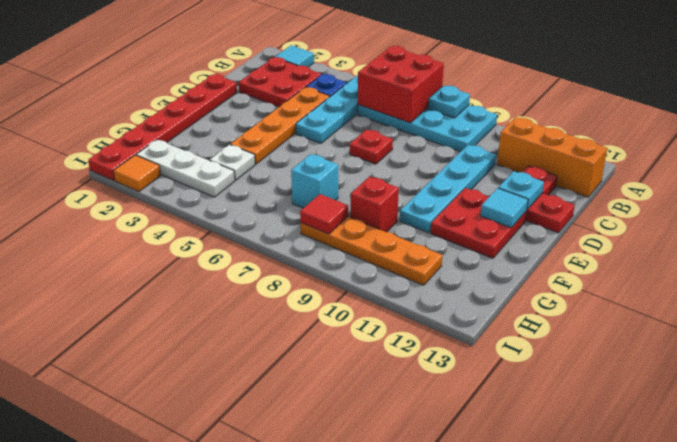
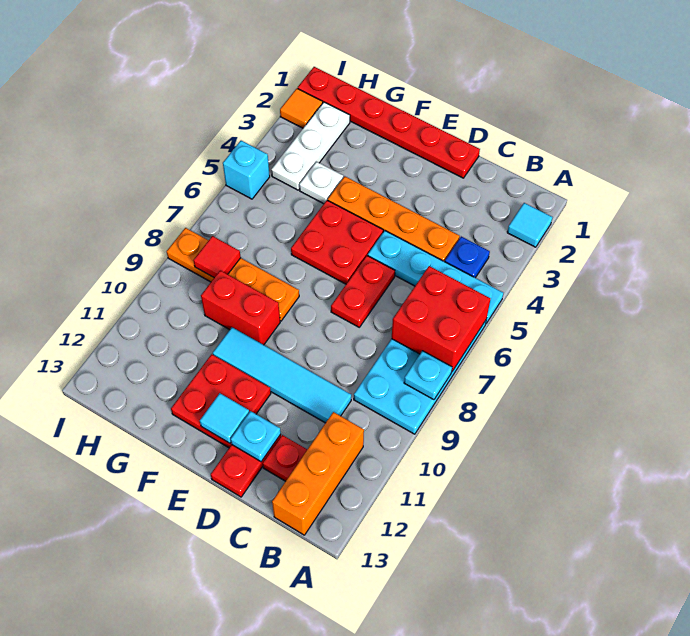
red 2x2 plate [239,57,321,107] -> red 2x2 plate moved to [291,200,383,284]
cyan 1x4 plate [400,145,496,233] -> cyan 1x4 tile [213,327,351,423]
red 1x1 plate [350,129,393,164] -> red 1x2 plate [331,256,395,327]
cyan 1x1 brick [291,154,338,208] -> cyan 1x1 brick moved to [223,141,270,199]
red 1x1 brick [351,177,399,232] -> red 1x2 brick [201,270,280,345]
orange 1x4 plate [300,217,442,285] -> orange 1x4 plate turned to [167,228,299,321]

